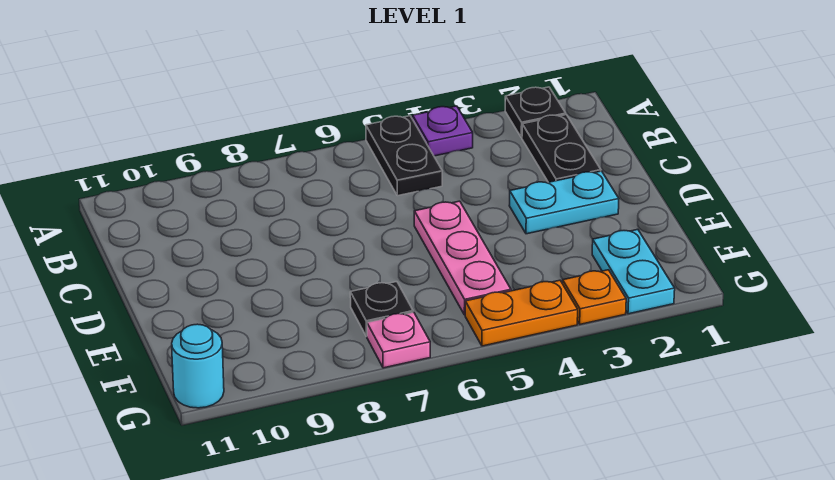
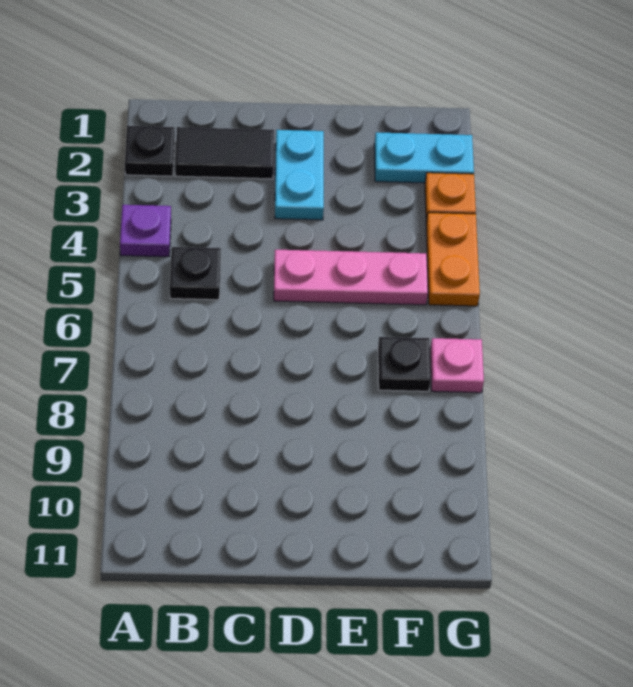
black 1x2 plate [366,116,442,196] -> black 1x1 plate [170,247,221,300]
black 1x2 plate [522,115,601,182] -> black 1x2 tile [175,127,274,179]
cyan 1x1 round brick [172,324,224,408] -> none

